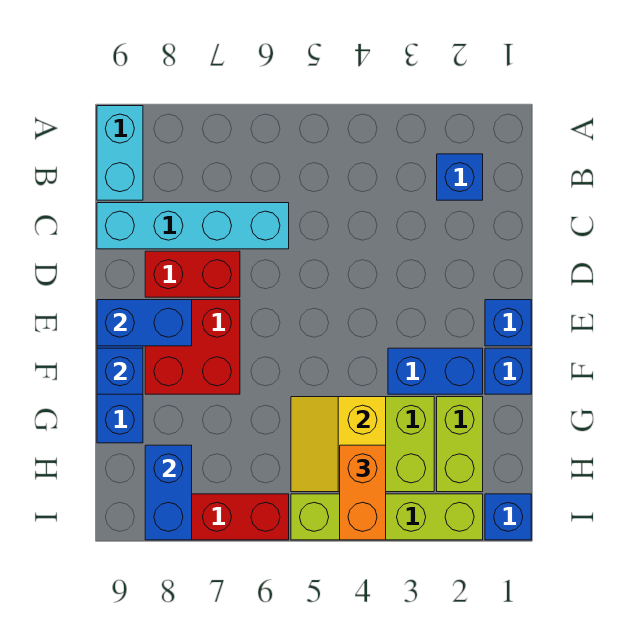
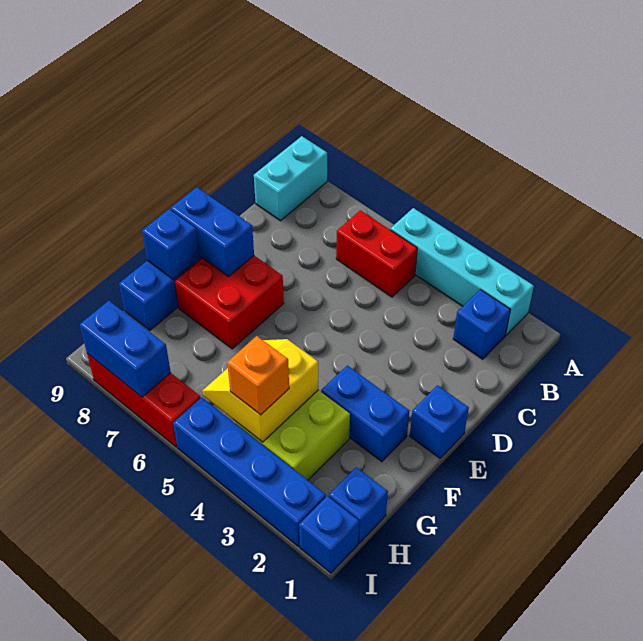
cyan 1x4 brick [97,203,289,249] -> cyan 1x4 brick moved to [390,208,534,335]
red 1x2 brick [145,251,240,297] -> red 1x2 brick moved to [336,210,417,297]
blue 1x1 brick [485,348,531,394] -> blue 1x1 brick moved to [329,467,388,543]
lime 1x2 brick [437,397,483,492] -> none
orange 1x2 brick [340,445,386,540] -> orange 1x1 brick [227,336,289,415]
blue 1x2 brick [145,445,192,540] -> blue 1x2 brick turned to [80,301,171,397]
lime 1x4 brick [291,494,483,540] -> blue 1x4 brick [173,397,326,546]

